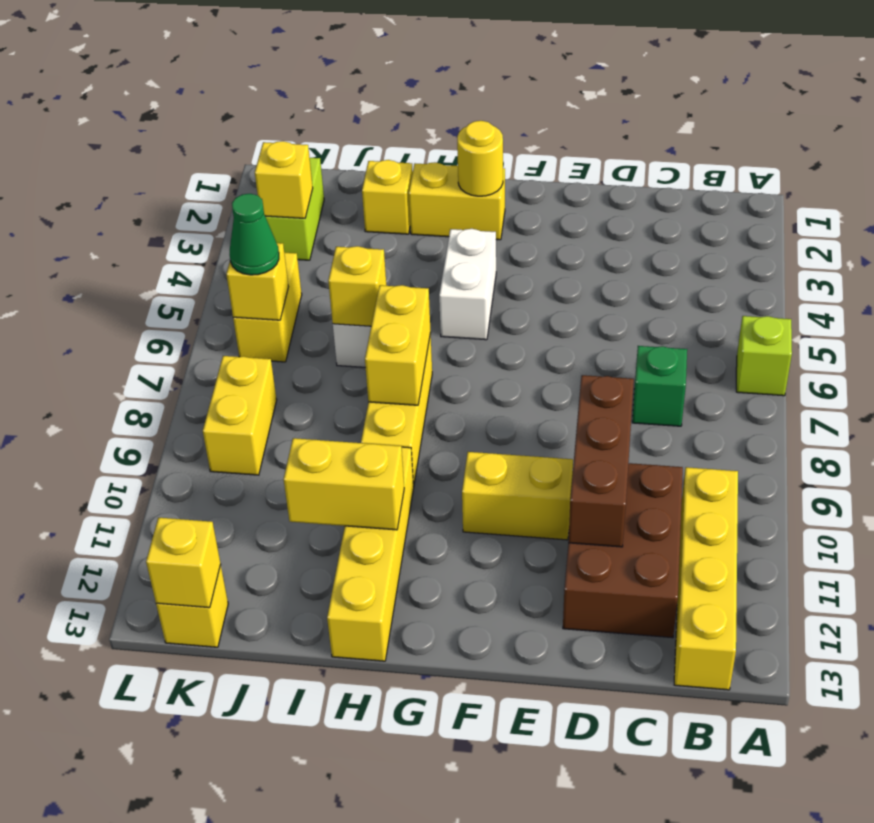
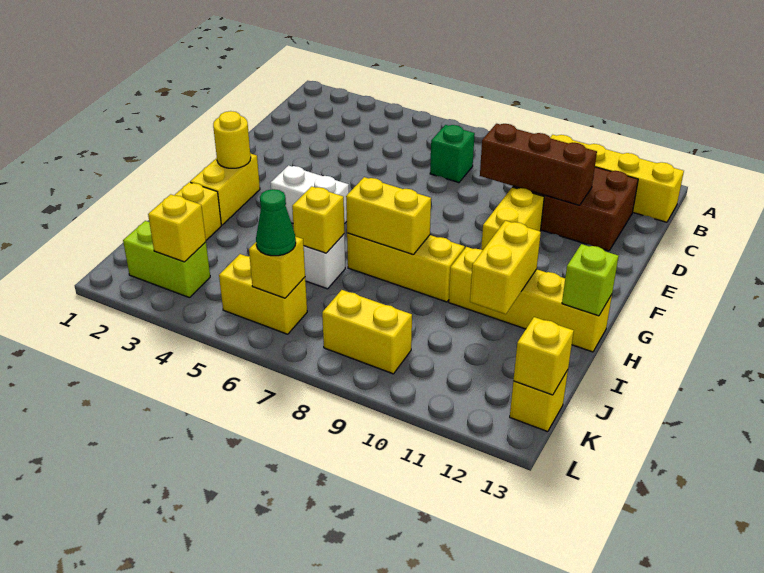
lime 1x1 brick [736,316,792,396] -> lime 1x1 brick moved to [562,244,619,316]

